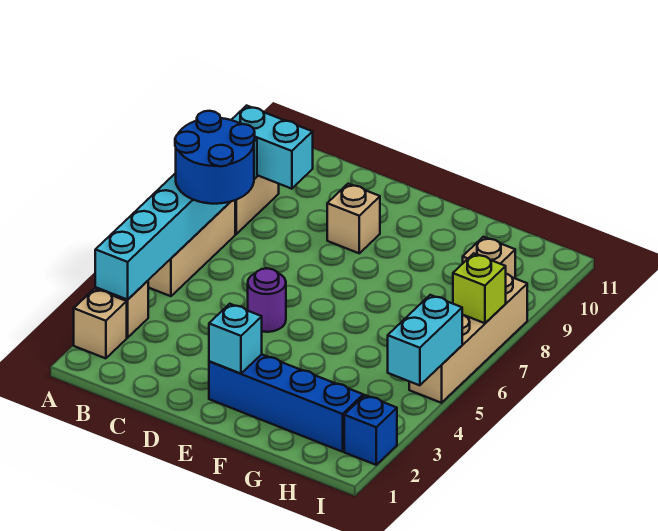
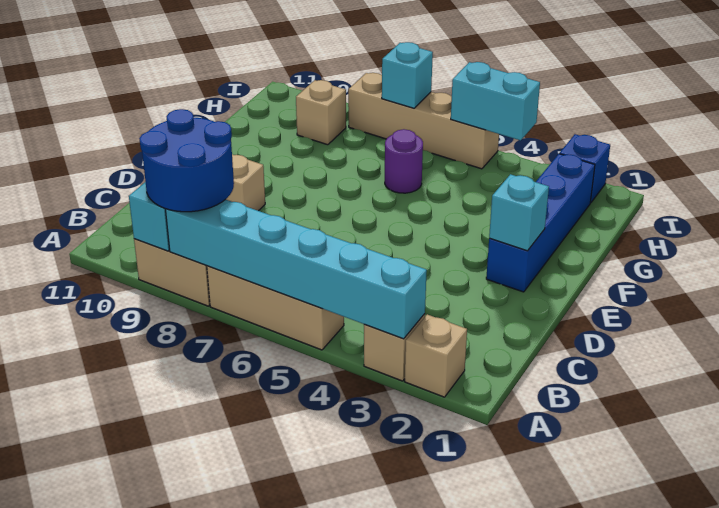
blue 2x2 round brick [175,111,255,204] -> blue 2x2 round brick moved to [139,109,234,212]
purple 1x1 round brick [248,268,286,332] -> purple 1x1 round brick moved to [385,129,423,193]
lime 1x1 brick [453,253,506,323] -> cyan 1x1 brick [382,42,433,108]

